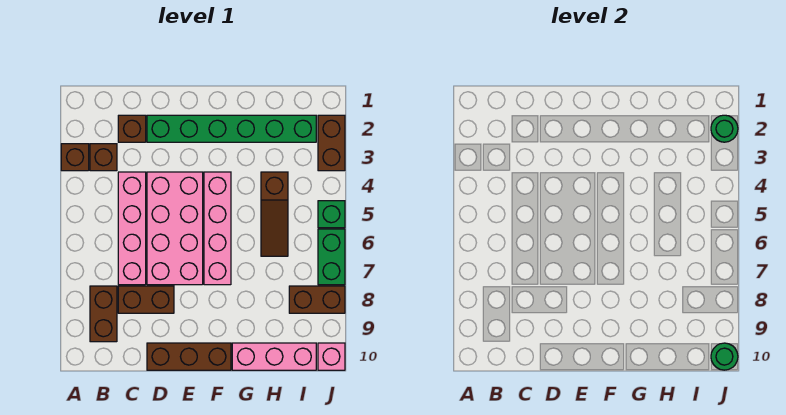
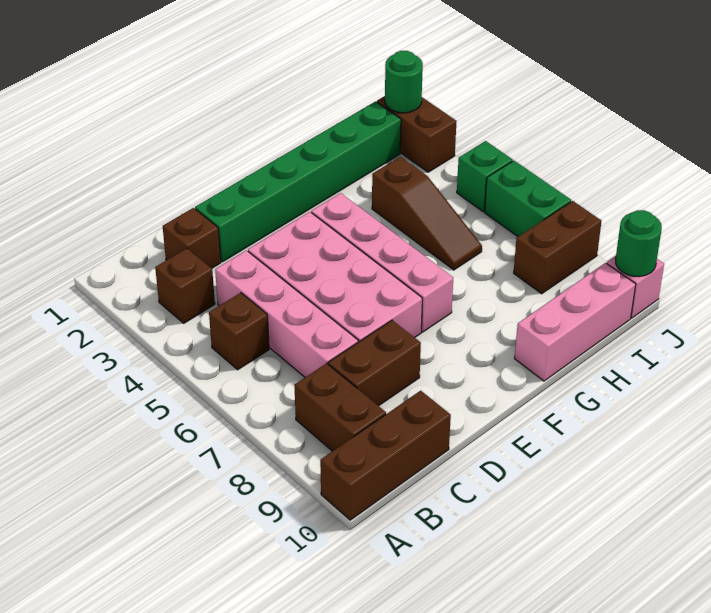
brown 1x1 brick [61,144,89,171] -> brown 1x1 brick moved to [209,293,269,370]
brown 1x3 brick [147,343,231,370] -> brown 1x3 brick moved to [320,391,451,520]

